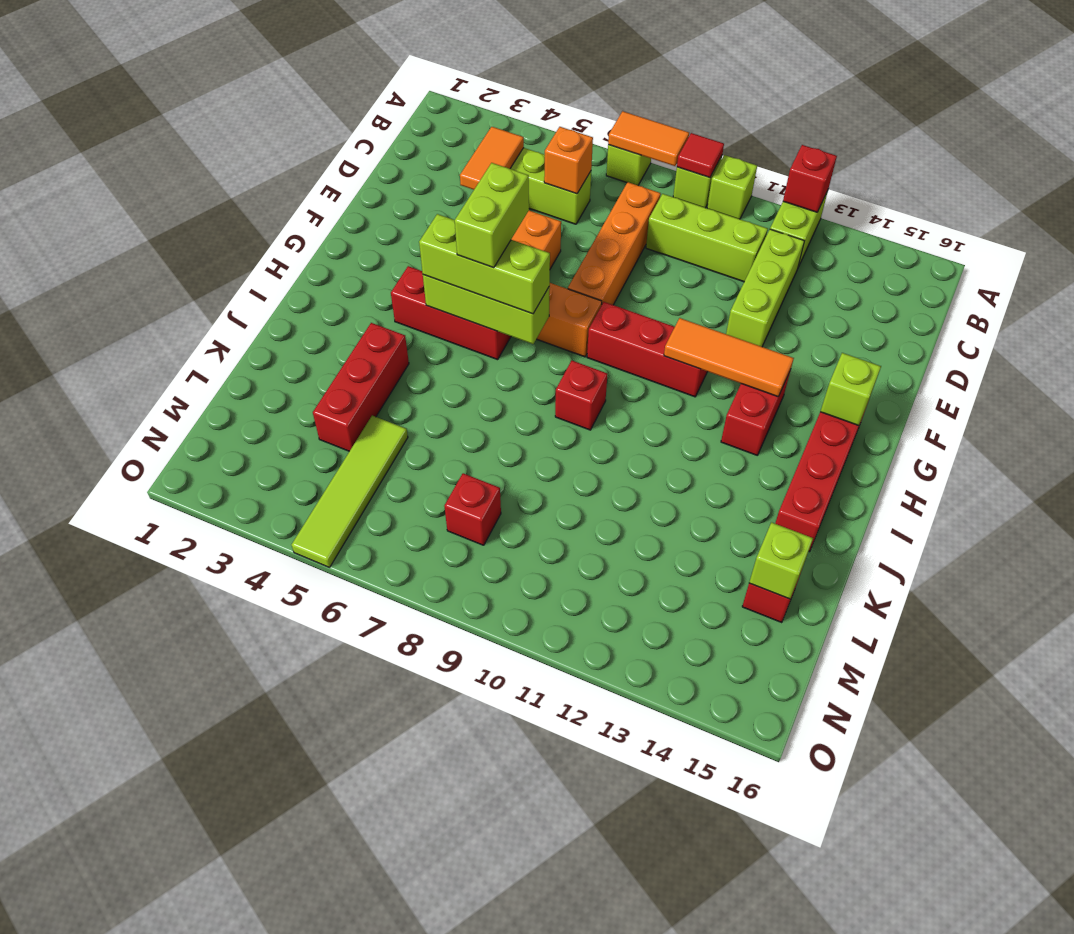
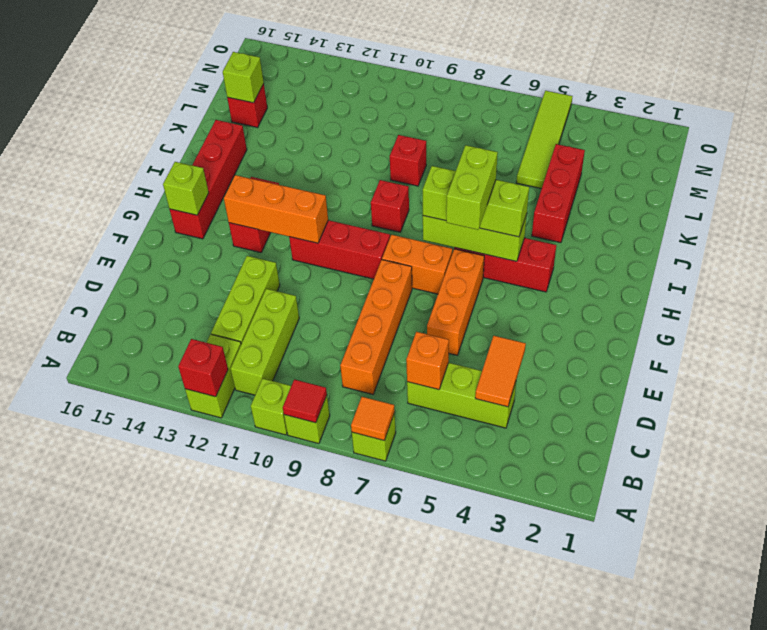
orange 1x2 tile [608,111,689,166] -> orange 1x1 tile [351,397,395,440]
lime 1x3 brick [646,194,768,282] -> lime 1x3 brick turned to [231,289,299,395]
orange 1x3 tile [664,318,794,397] -> orange 1x3 brick [224,175,328,243]
red 1x1 brick [444,473,501,545] -> red 1x1 brick moved to [390,135,426,186]

